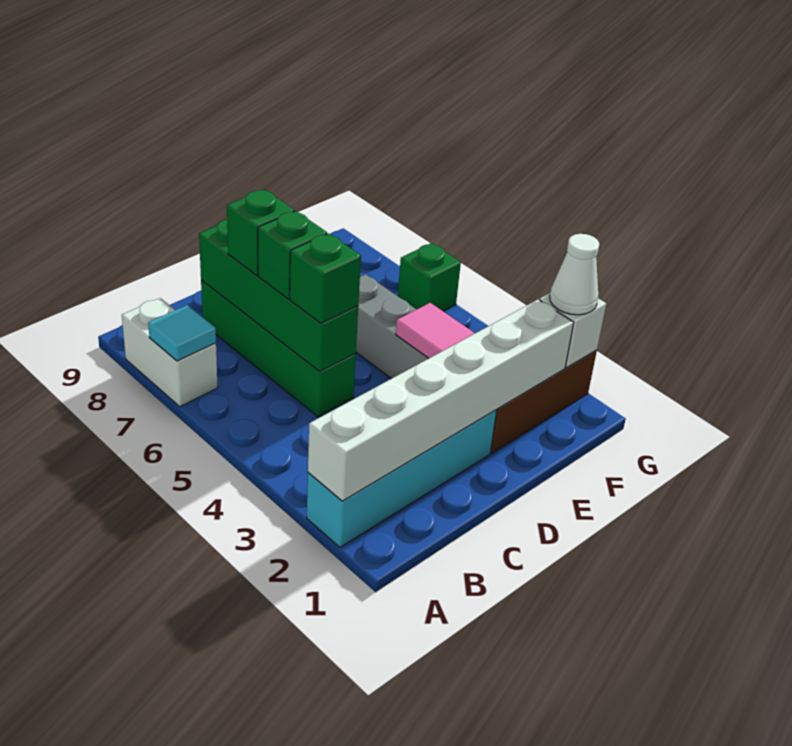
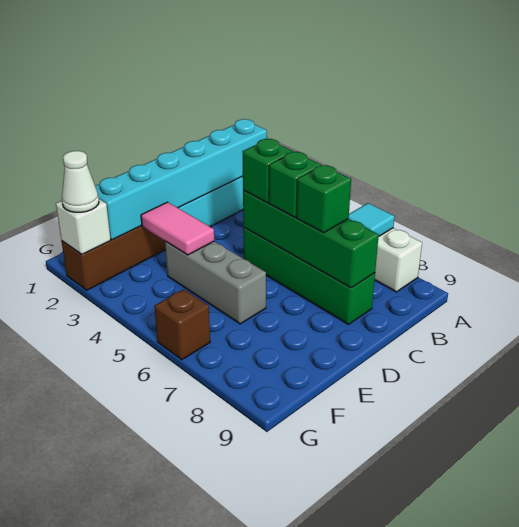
white 1x6 brick [308,300,574,501] -> cyan 1x6 brick [95,119,267,240]
green 1x1 brick [398,243,461,311] -> brown 1x1 brick [154,289,210,360]

